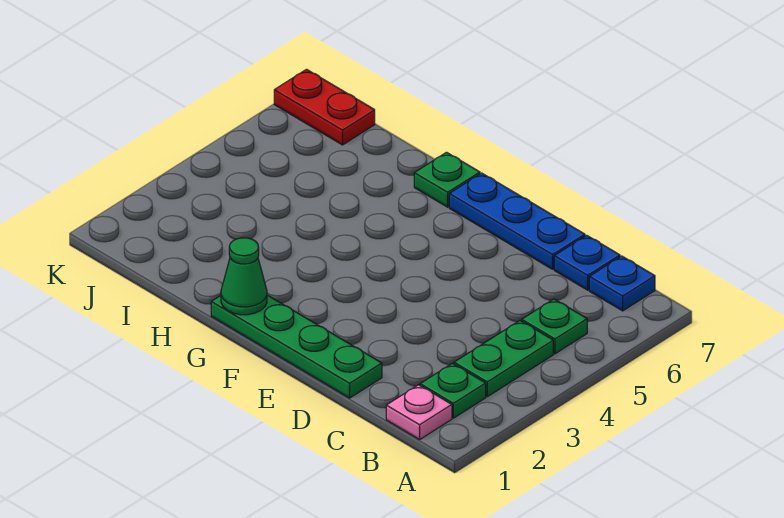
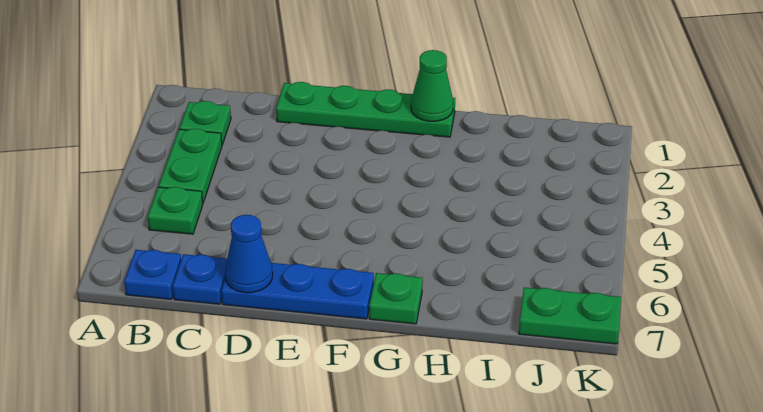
pink 1x1 plate [386,385,452,440] -> none
none -> blue 1x1 cone [225,215,273,293]
red 1x2 plate [274,69,375,145] -> green 1x2 plate [519,287,621,344]

